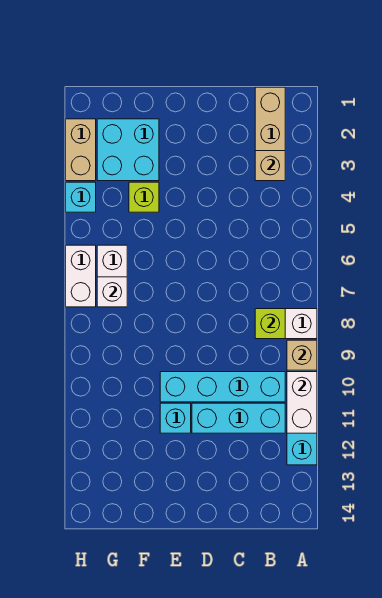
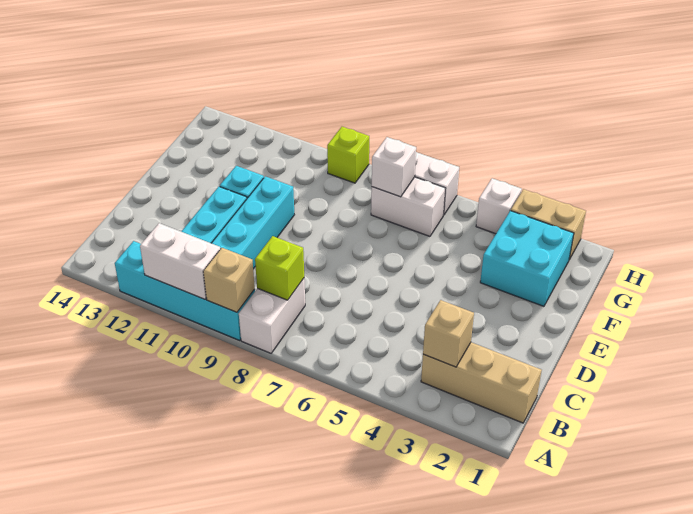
lime 1x1 brick [129,182,159,212] -> lime 1x1 brick moved to [327,127,369,183]
cyan 1x1 brick [66,182,96,212] -> white 1x1 brick [476,178,522,234]

